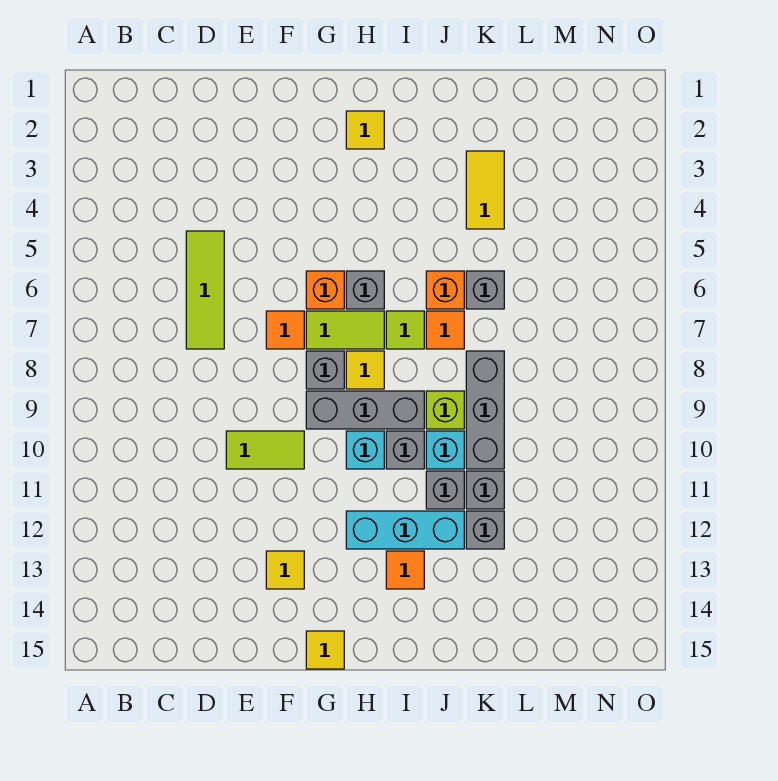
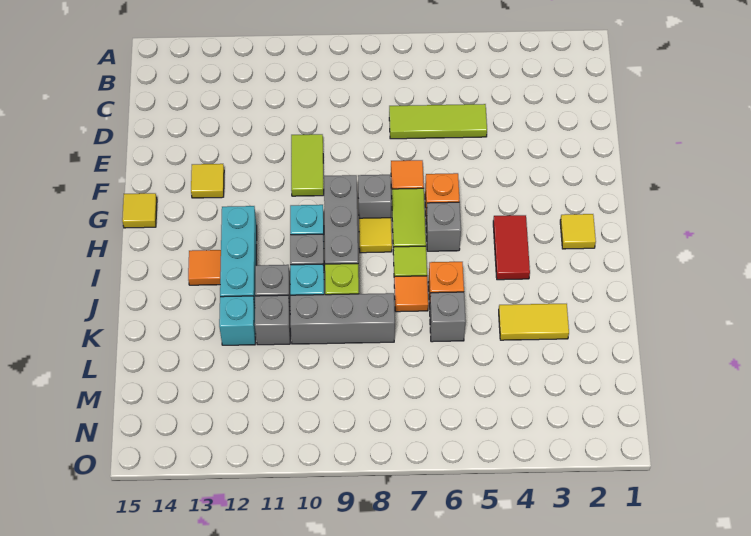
none -> red 1x2 tile [493,215,530,280]
grey 1x1 brick [466,511,504,549] -> cyan 1x1 brick [219,296,256,345]

